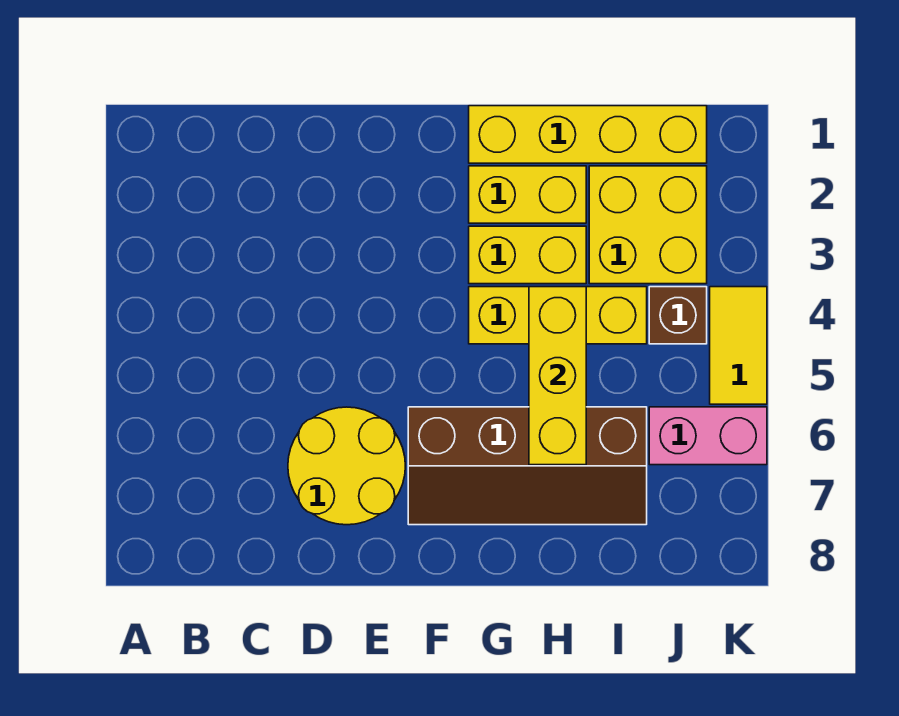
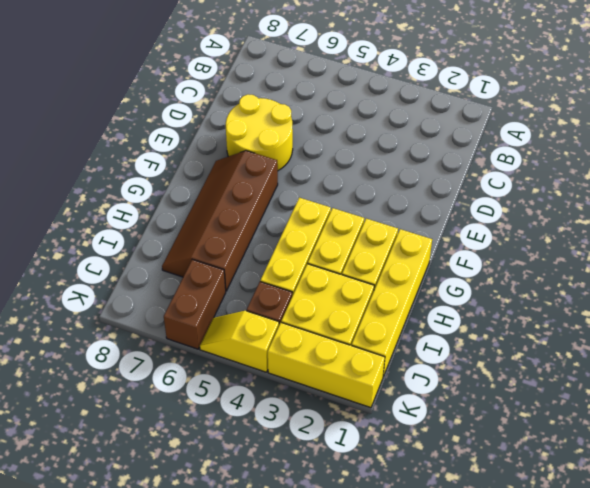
yellow 1x3 brick [529,287,586,465] -> yellow 1x3 brick moved to [268,323,385,408]
pink 1x2 brick [649,407,767,465] -> brown 1x2 brick [164,259,226,349]
yellow 1x2 tile [710,287,767,404] -> yellow 1x2 slope [200,311,279,372]

